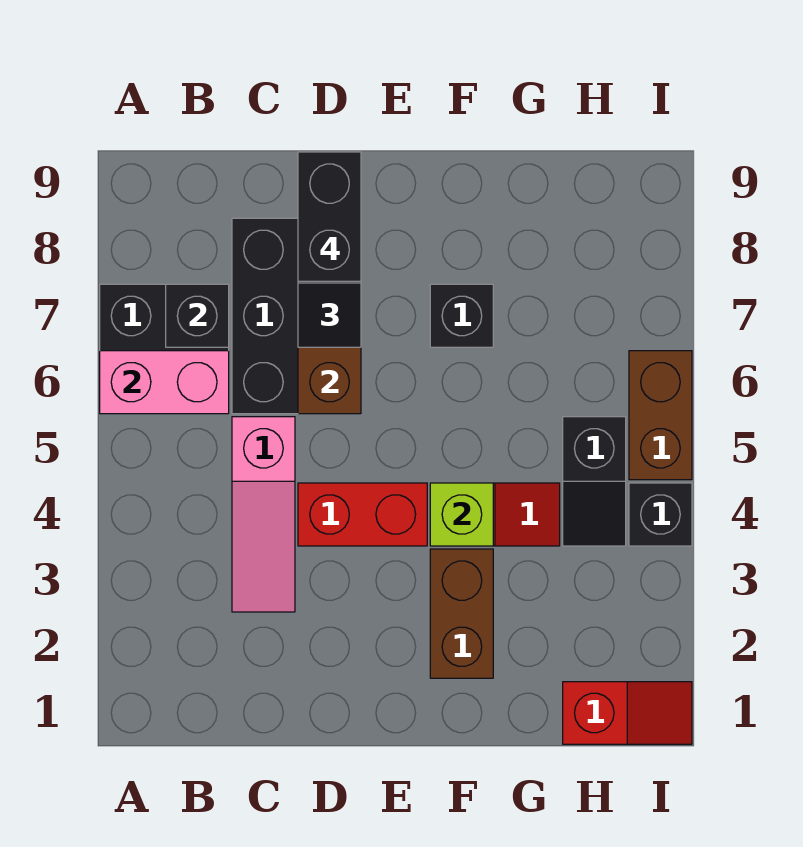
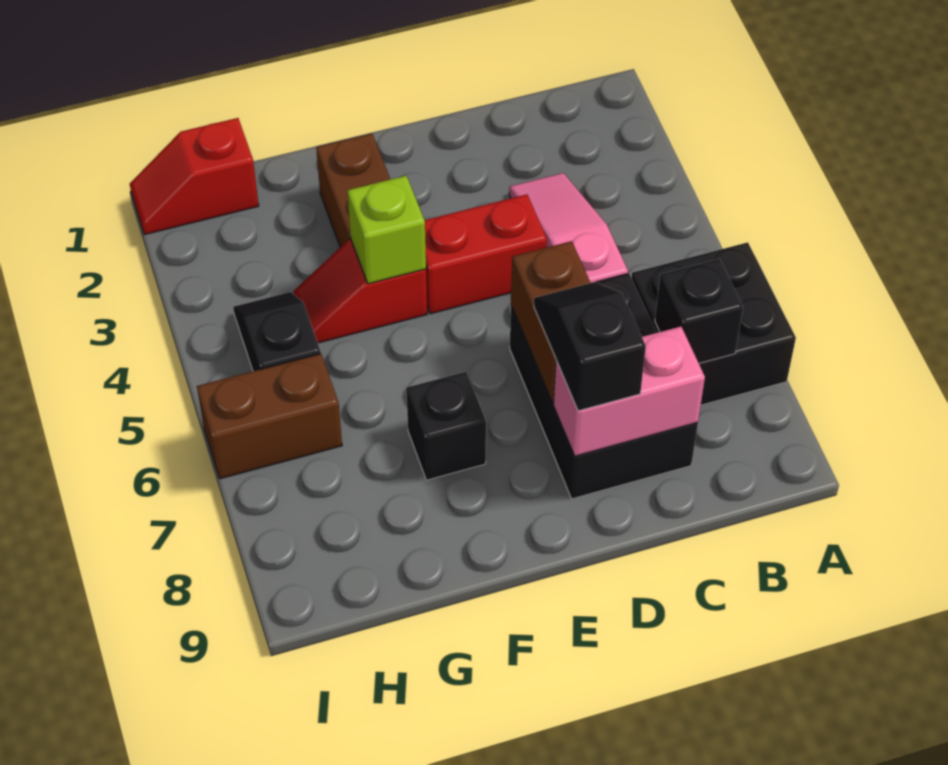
pink 1x2 brick [100,351,229,414] -> pink 1x2 brick moved to [553,327,705,456]
black 1x2 brick [298,152,361,281] -> none
black 1x1 brick [629,483,692,546] -> none
brown 1x2 brick [629,351,692,480] -> brown 1x2 brick turned to [197,354,342,479]

